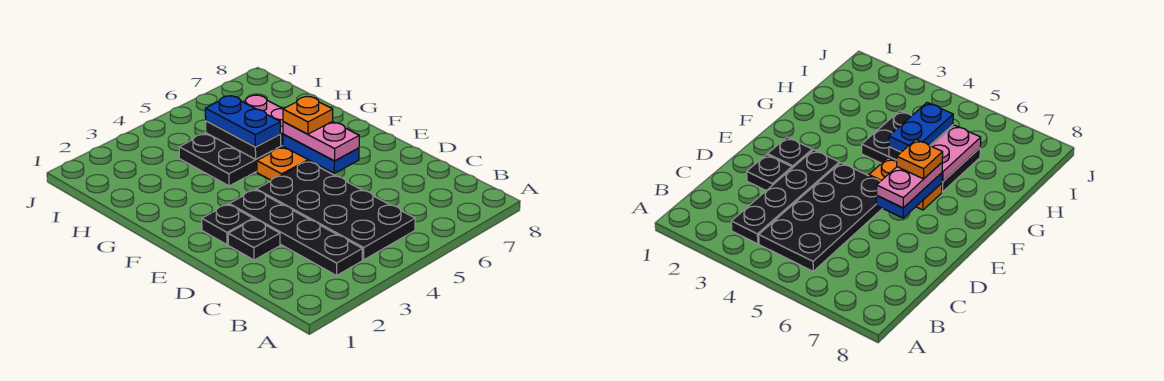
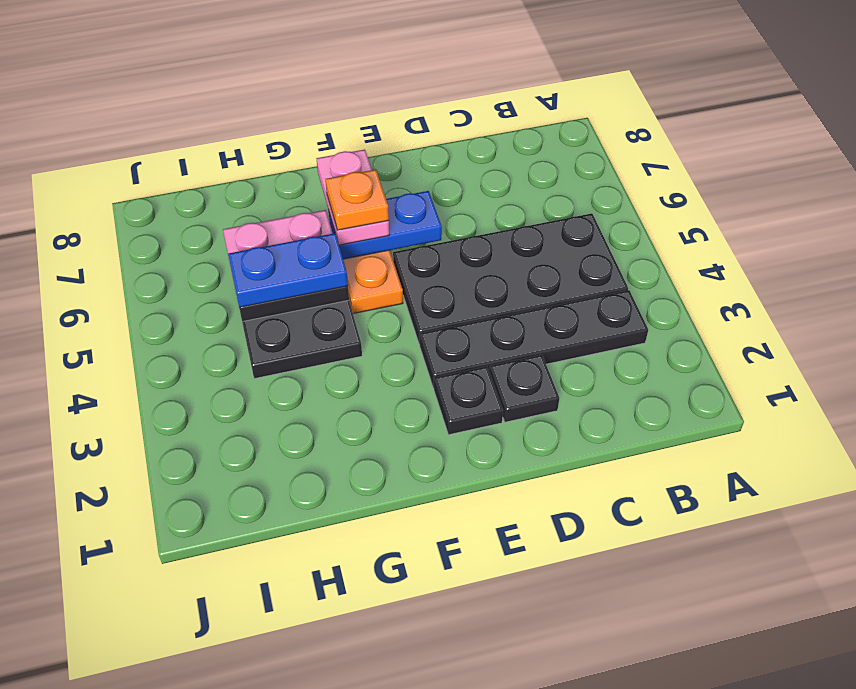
pink 1x2 plate [283,122,359,161] -> pink 1x2 plate turned to [316,150,389,245]

